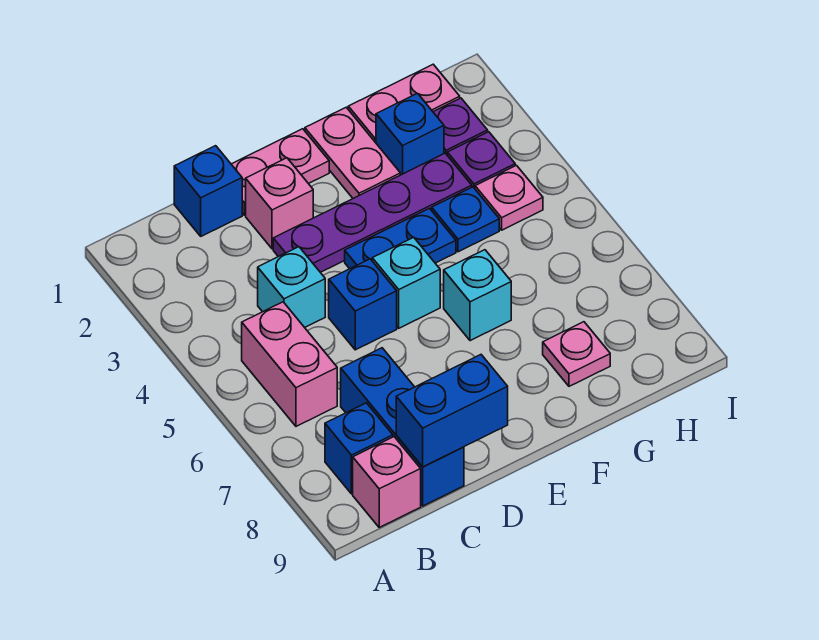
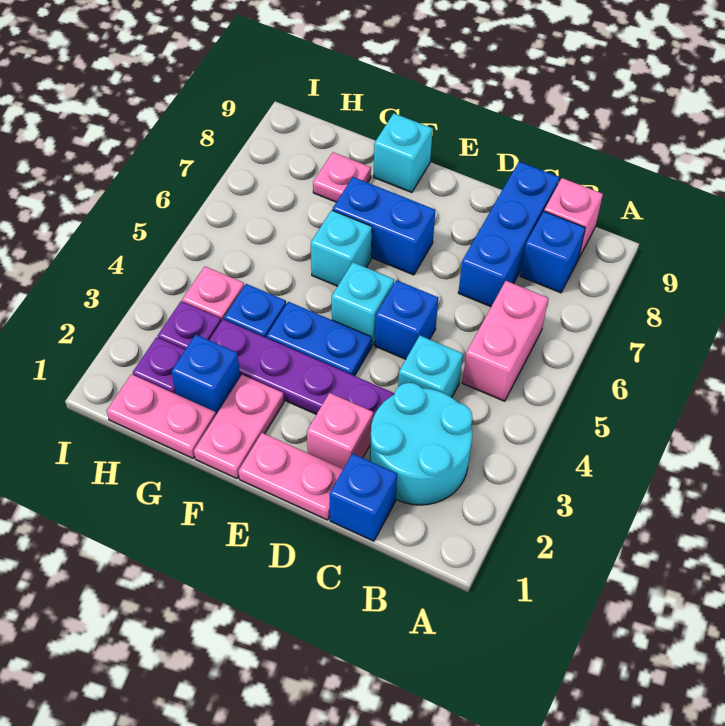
none -> cyan 2x2 round brick [370,383,472,505]
blue 1x2 brick [396,355,508,467] -> blue 1x2 brick moved to [333,177,435,275]
none -> cyan 1x1 brick [374,113,433,193]

